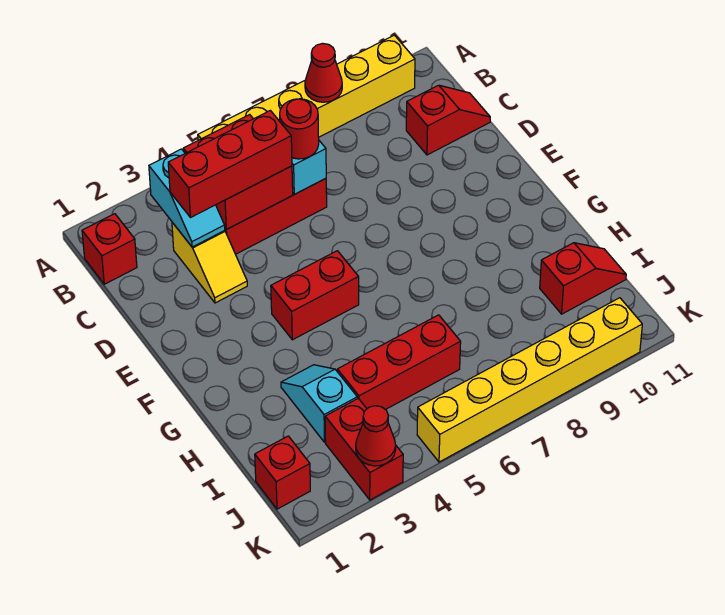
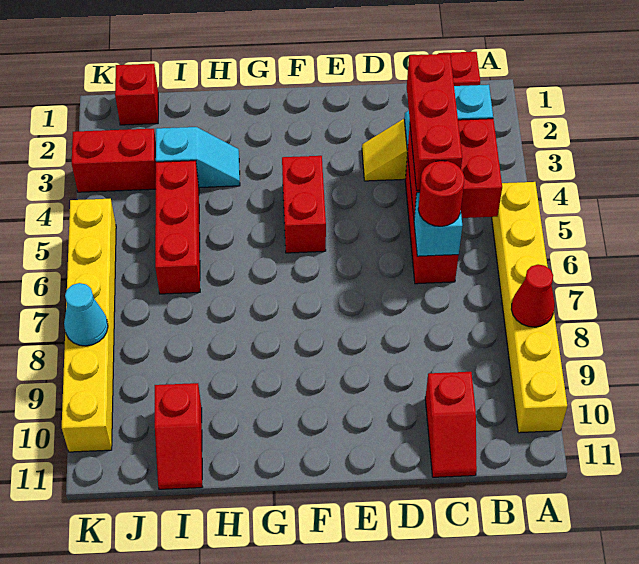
red 1x1 cone [356,406,396,466] -> none
none -> cyan 1x1 cone [64,283,108,346]

